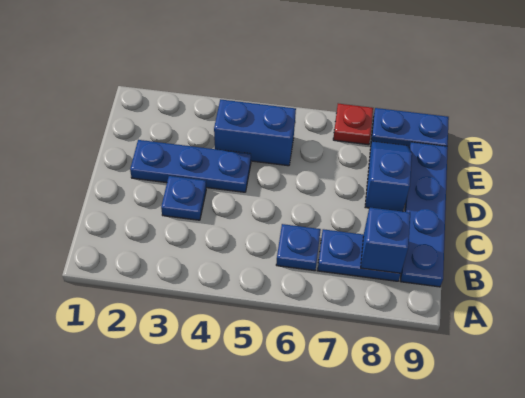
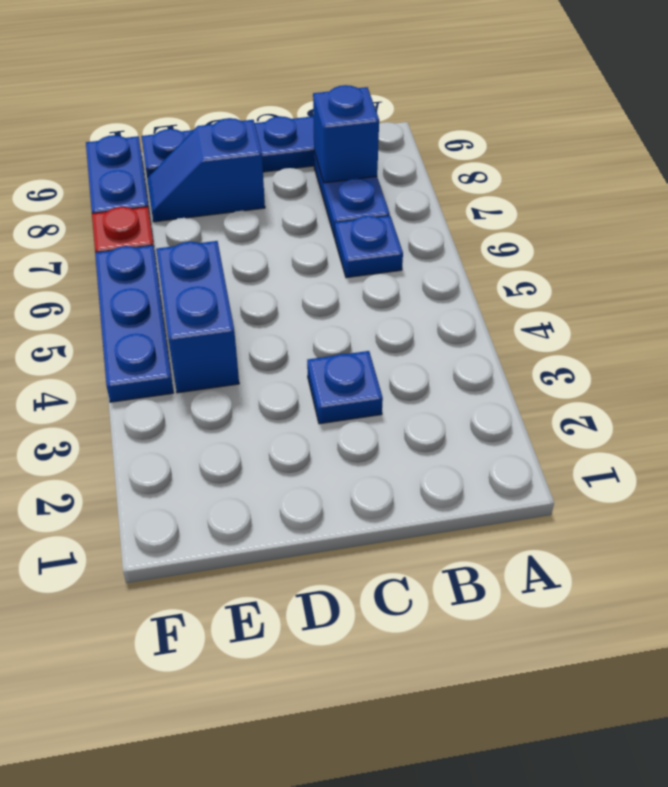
blue 1x3 plate [130,140,251,192] -> blue 1x3 plate moved to [95,245,173,402]

